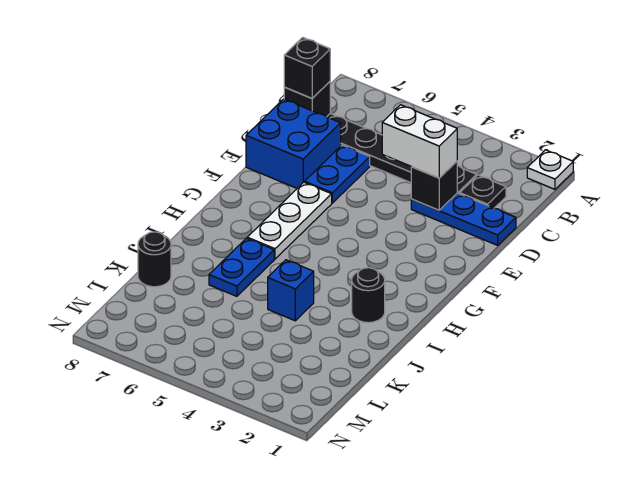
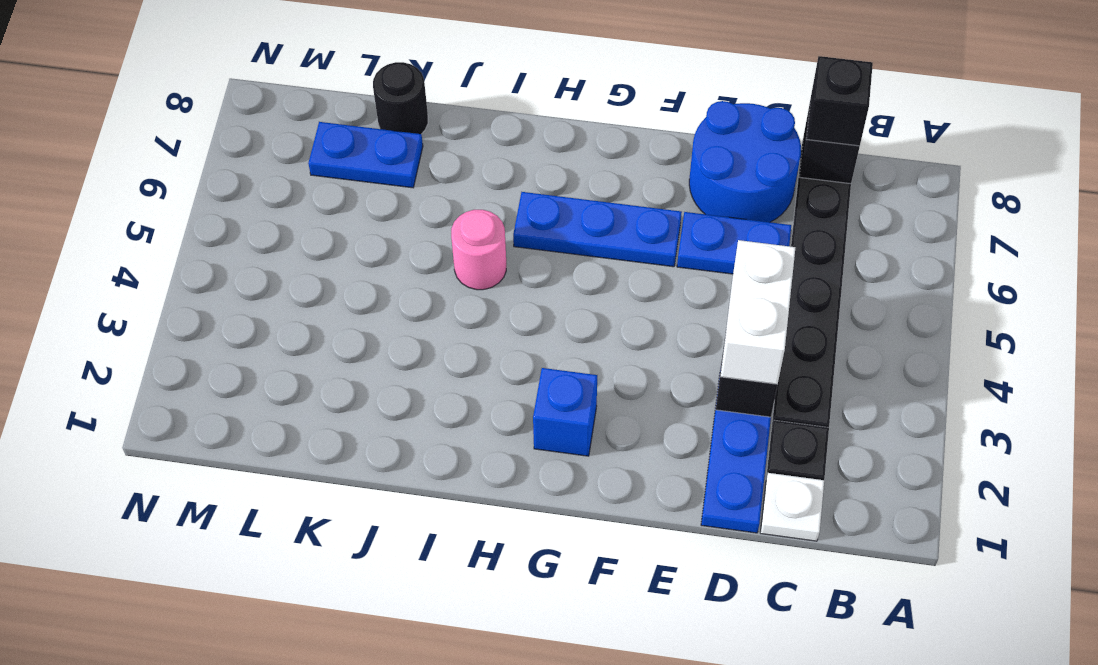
white 1x1 plate [527,150,573,189] -> white 1x1 plate moved to [760,473,824,541]
blue 2x2 brick [246,99,341,188] -> blue 2x2 round brick [689,101,801,222]
white 1x3 plate [247,182,332,259] -> blue 1x3 plate [513,192,682,267]
black 1x1 round brick [352,268,385,323] -> none
none -> pink 1x1 round brick [451,210,506,290]
blue 1x2 plate [209,238,274,296] -> blue 1x2 plate moved to [308,122,423,188]
blue 1x1 brick [268,260,314,321] -> blue 1x1 brick moved to [533,368,597,456]

